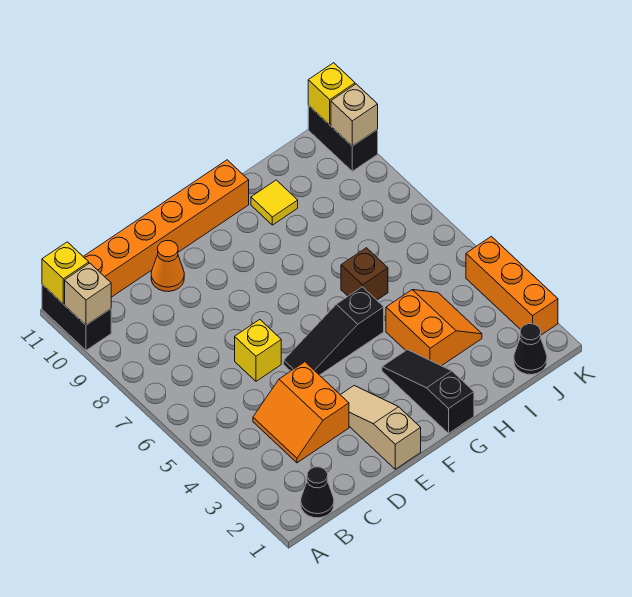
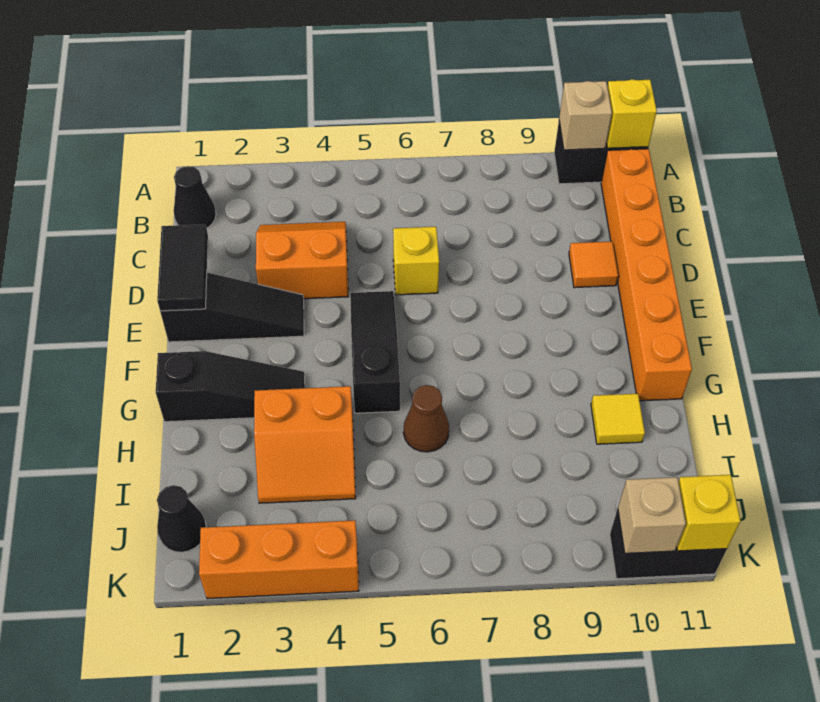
none -> black 1x2 tile [157,224,208,311]
orange 1x1 cone [151,241,184,291] -> orange 1x1 tile [569,241,618,288]
tan 1x3 slope [341,386,421,469] -> black 1x3 slope [160,273,304,342]
brown 1x1 brick [341,248,388,300] -> brown 1x1 cone [403,385,449,452]

